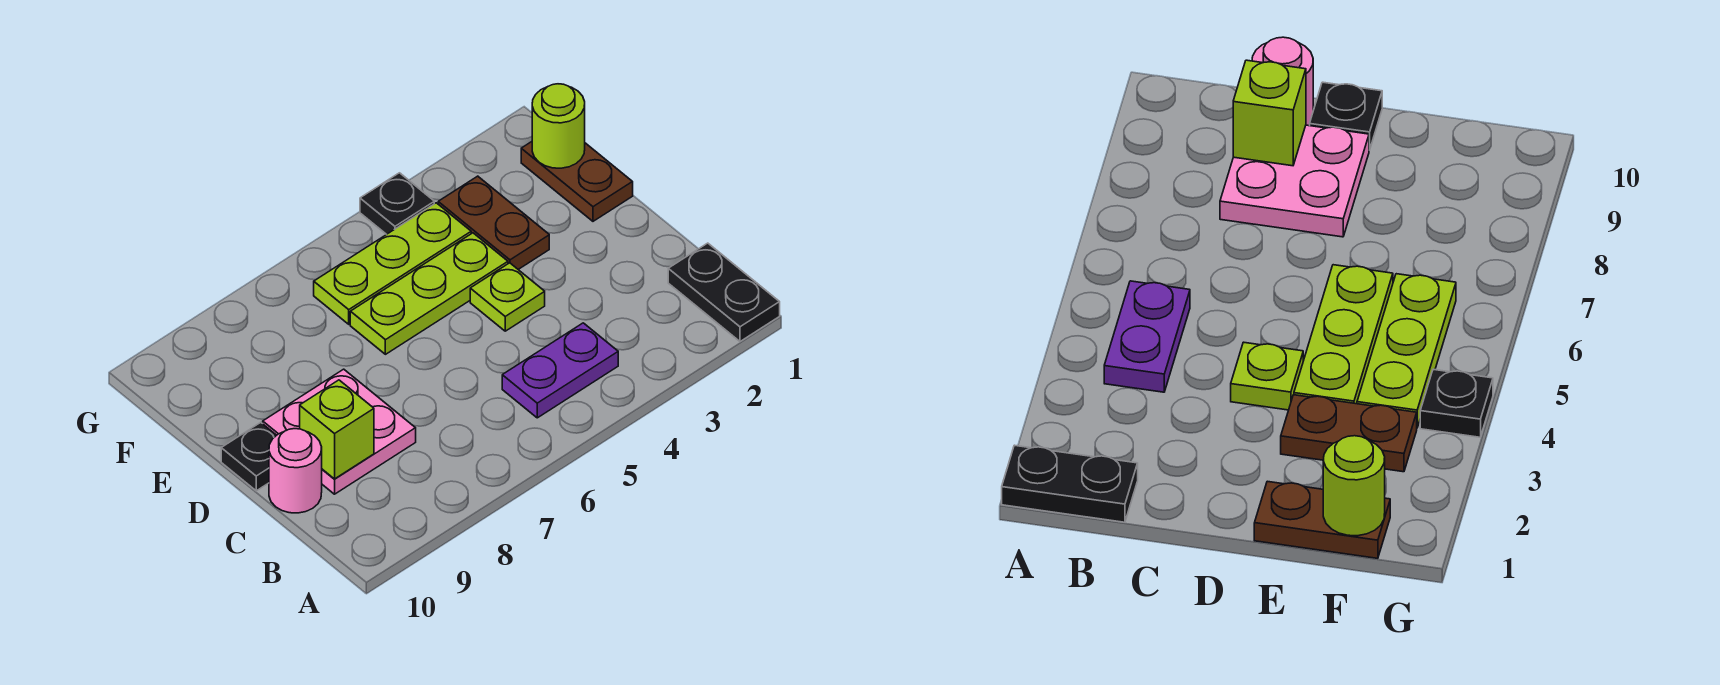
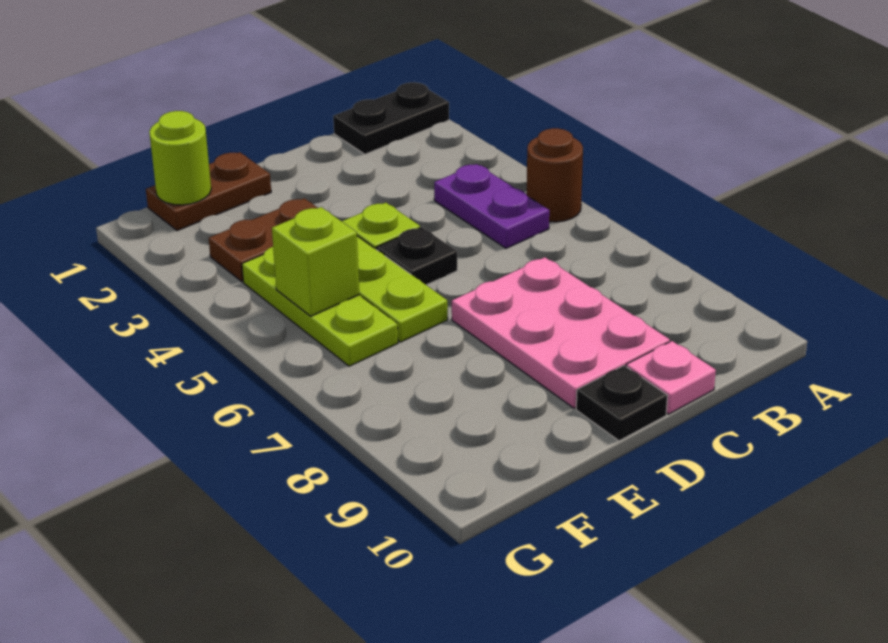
none -> brown 1x1 round brick [527,128,583,222]
pink 2x2 plate [263,369,416,494] -> pink 2x3 plate [452,257,670,408]
lime 1x1 brick [300,380,374,479] -> lime 1x1 brick moved to [272,207,359,316]
pink 1x1 round brick [269,429,322,513] -> pink 1x1 plate [626,341,716,414]
black 1x1 plate [360,173,434,234] -> black 1x1 plate moved to [376,227,457,285]

